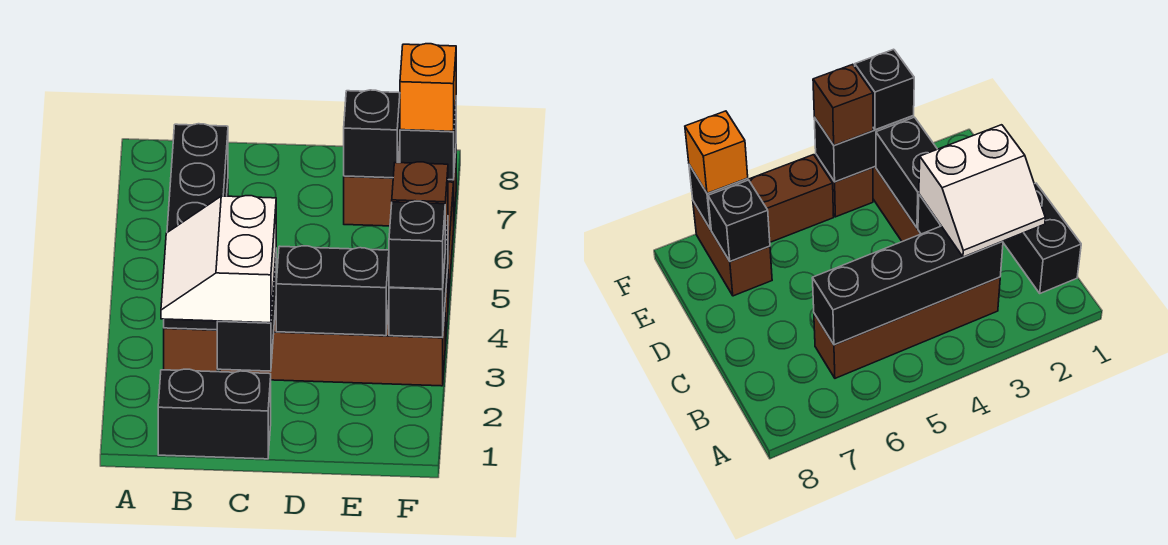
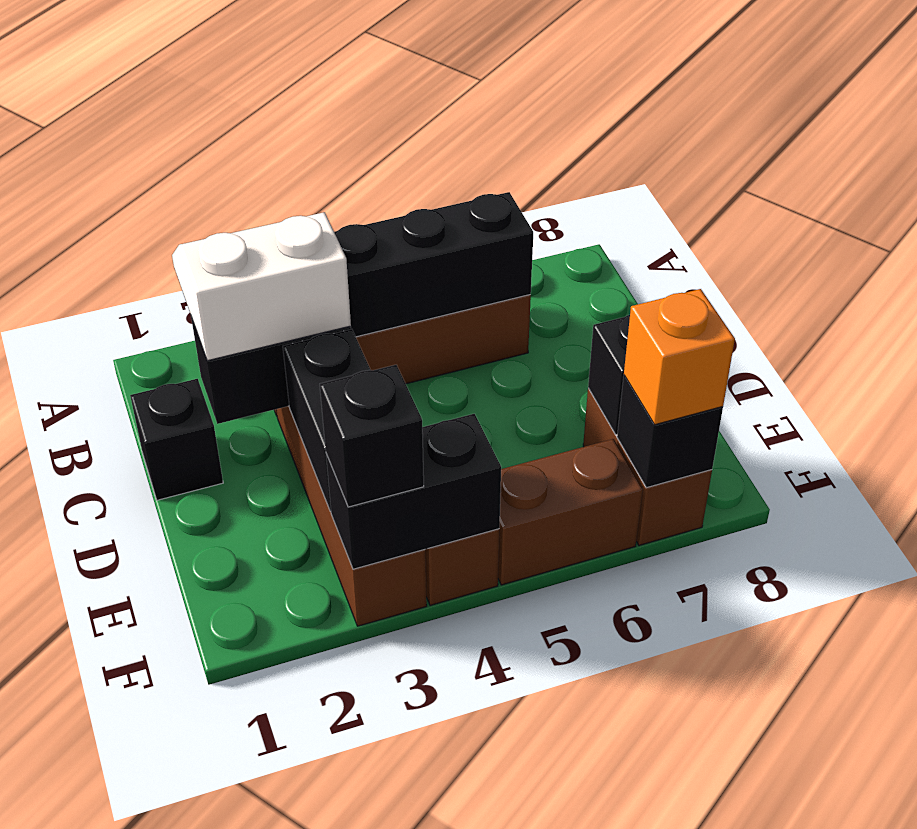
black 1x2 brick [158,369,271,459] -> black 1x1 brick [130,379,223,500]
brown 1x1 brick [392,162,448,249] -> none

